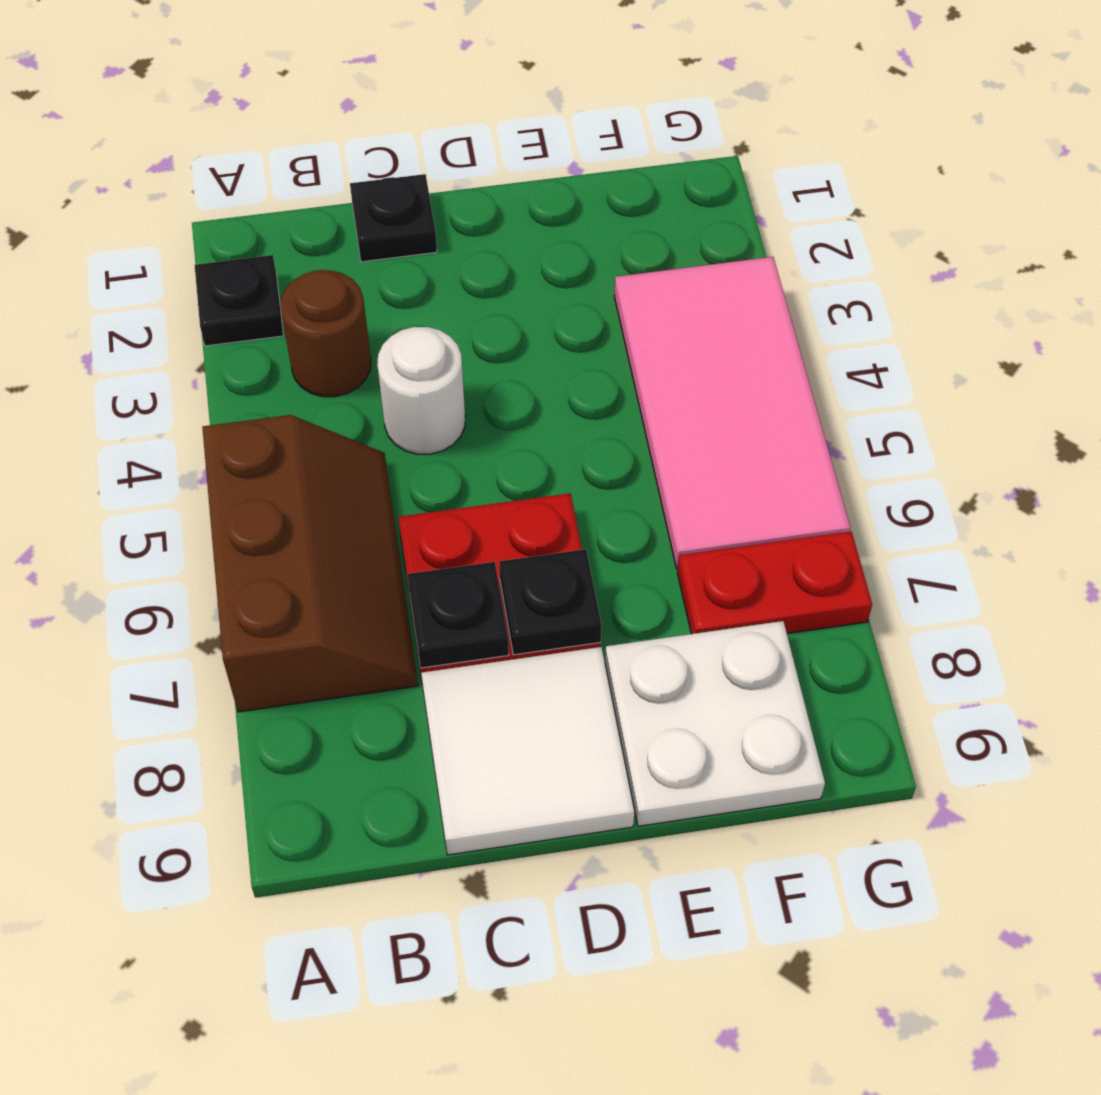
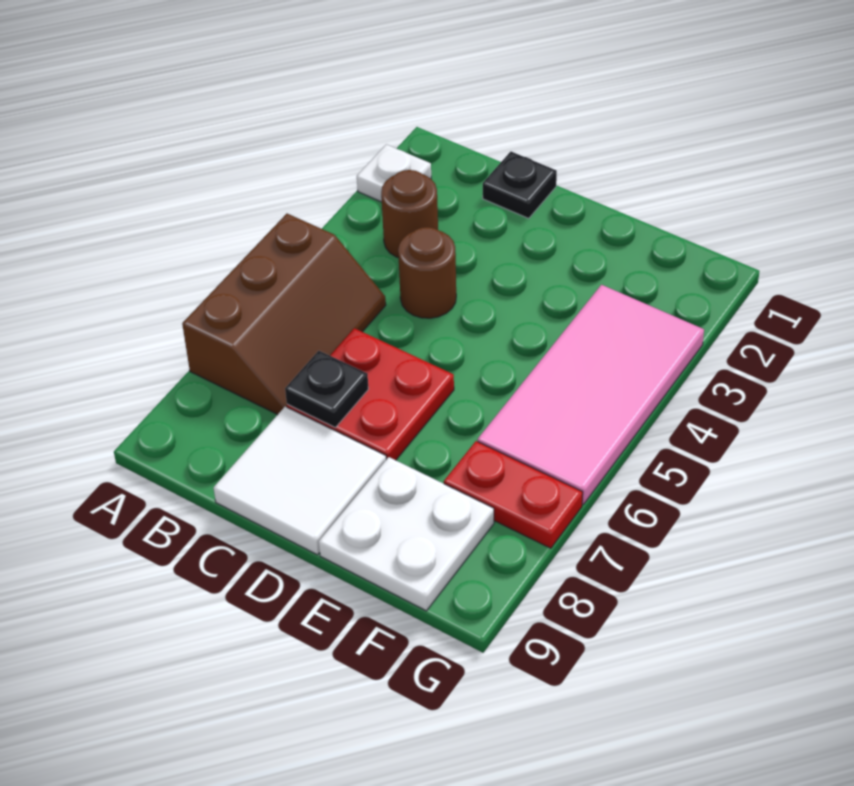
black 1x1 plate [195,255,284,346] -> white 1x1 plate [357,144,431,202]
white 1x1 round brick [377,327,465,454] -> brown 1x1 round brick [398,227,456,318]
black 1x1 plate [499,549,601,655] -> none

